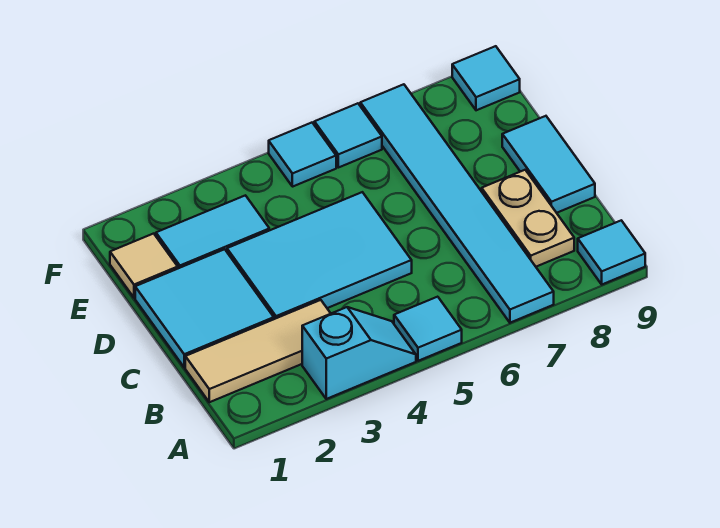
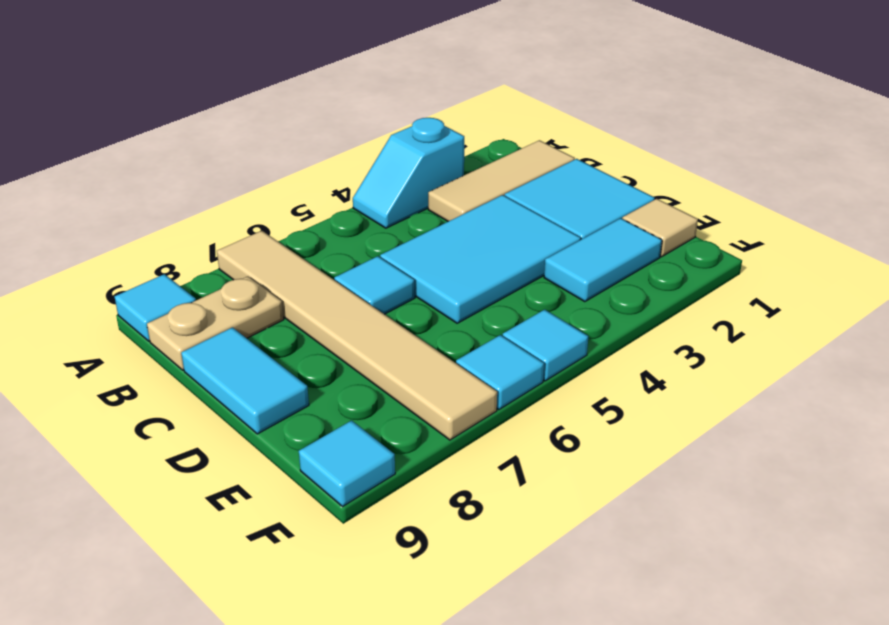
cyan 1x1 tile [394,297,462,361] -> cyan 1x1 tile moved to [334,256,415,314]
cyan 1x6 tile [360,84,554,323] -> tan 1x6 tile [217,231,497,440]
tan 1x2 plate [482,170,574,267] -> tan 1x2 plate turned to [147,277,284,370]

